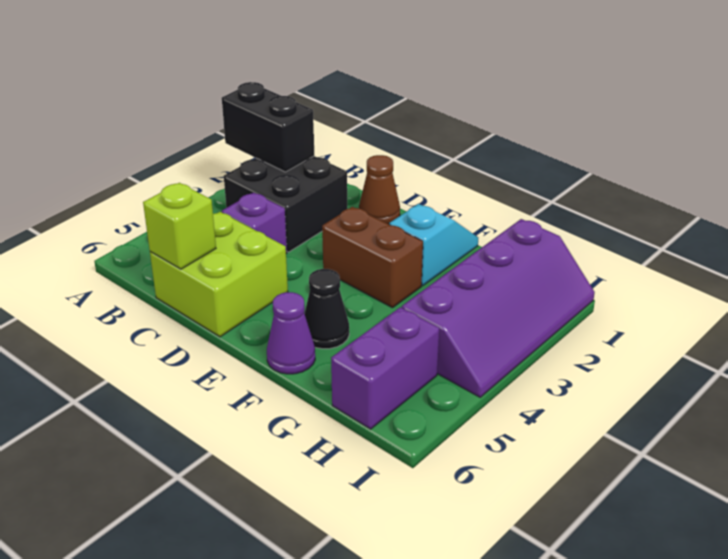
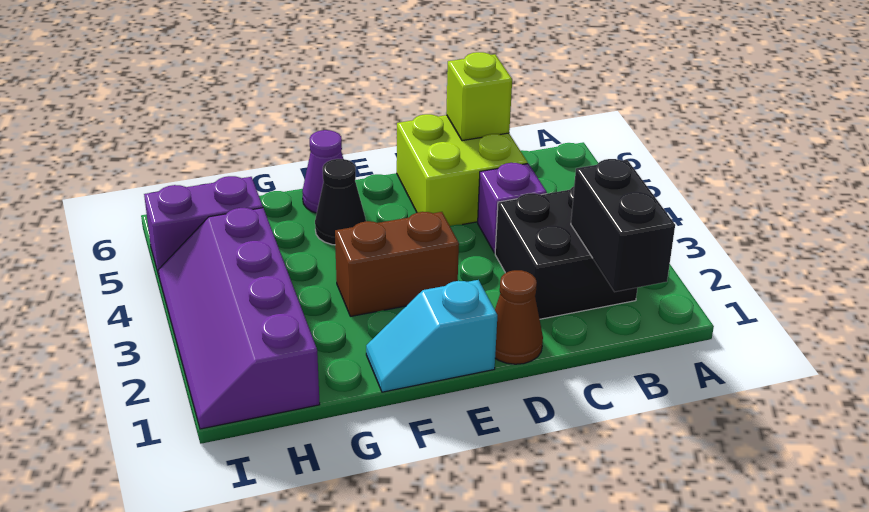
black 1x2 brick [222,82,314,172] -> black 1x2 brick turned to [571,159,675,292]
cyan 1x2 slope [389,204,478,286] -> cyan 1x2 slope turned to [366,280,497,392]
purple 1x2 brick [331,307,439,429] -> purple 1x2 brick turned to [144,176,263,275]

